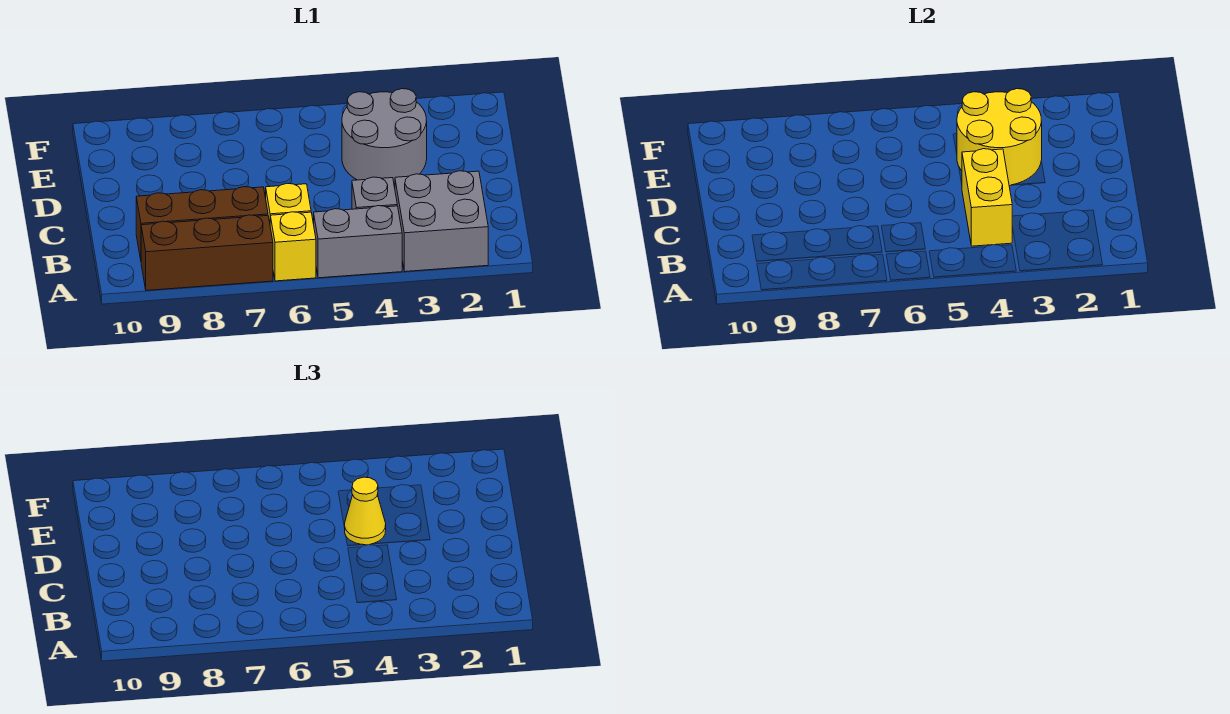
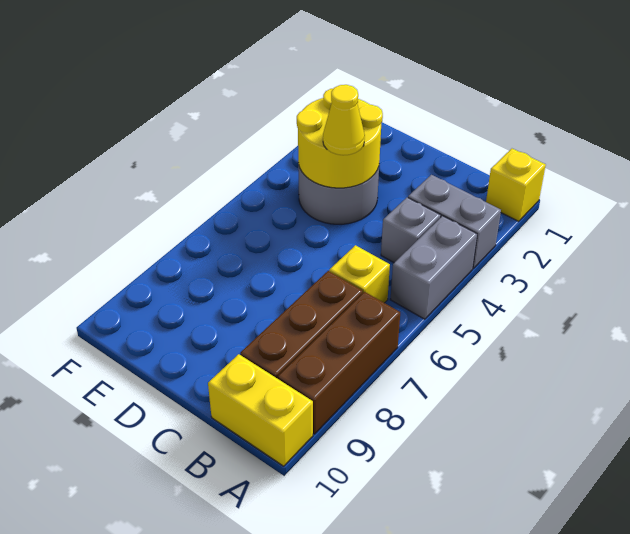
grey 2x2 brick [395,171,488,272] -> grey 1x2 brick [408,175,501,268]
yellow 1x1 brick [270,212,316,281] -> yellow 1x1 brick moved to [486,149,546,221]
yellow 1x2 brick [962,149,1012,246] -> yellow 1x2 brick moved to [208,354,313,466]

